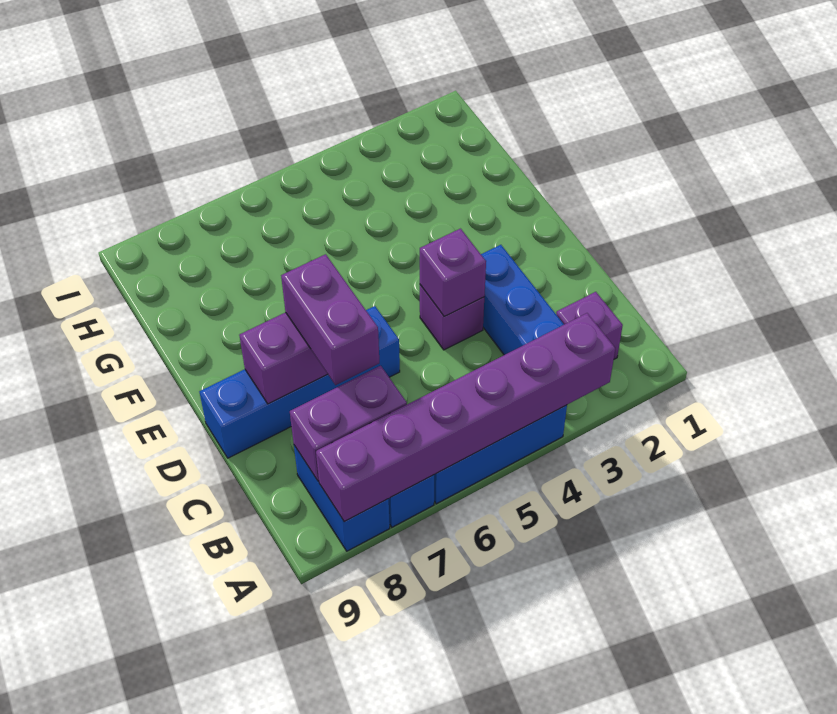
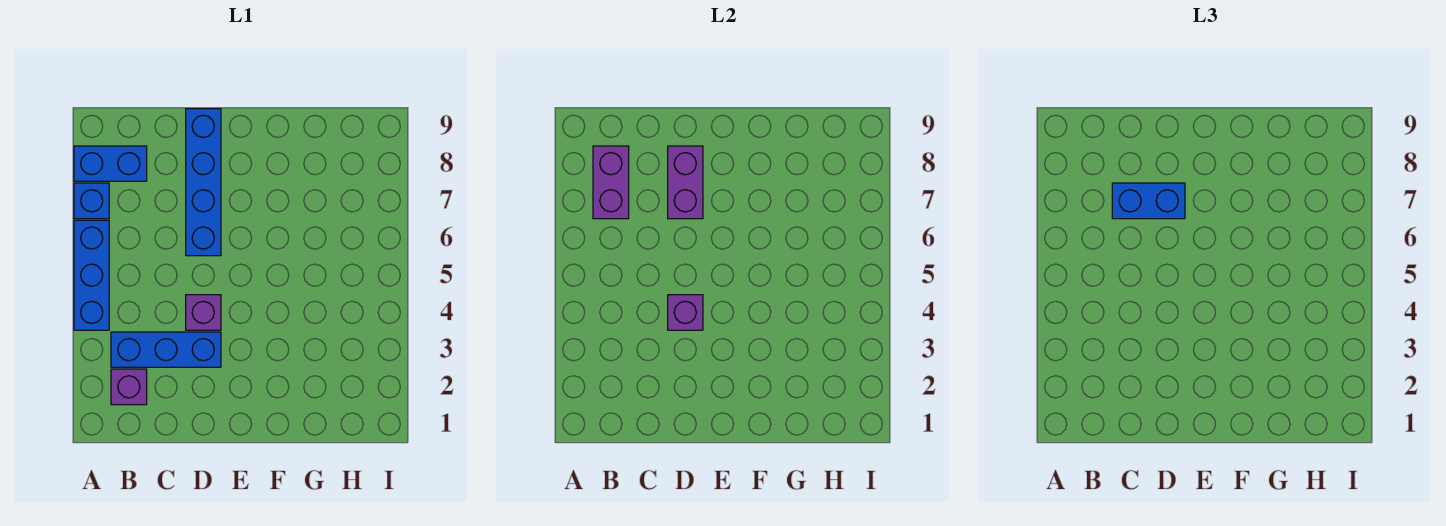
purple 1x6 brick [316,313,615,522] -> none
purple 1x2 brick [281,254,379,385] -> blue 1x2 brick [1112,183,1185,219]

